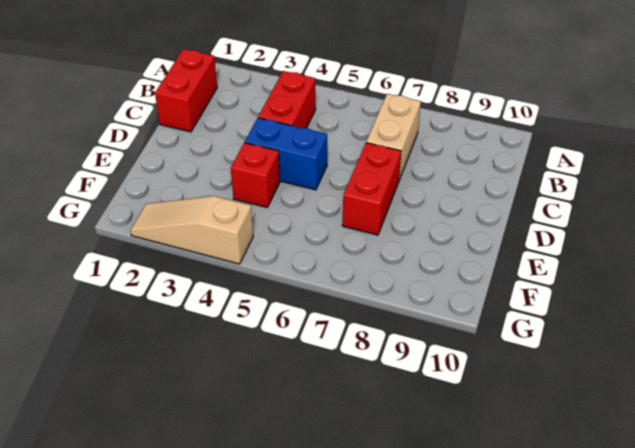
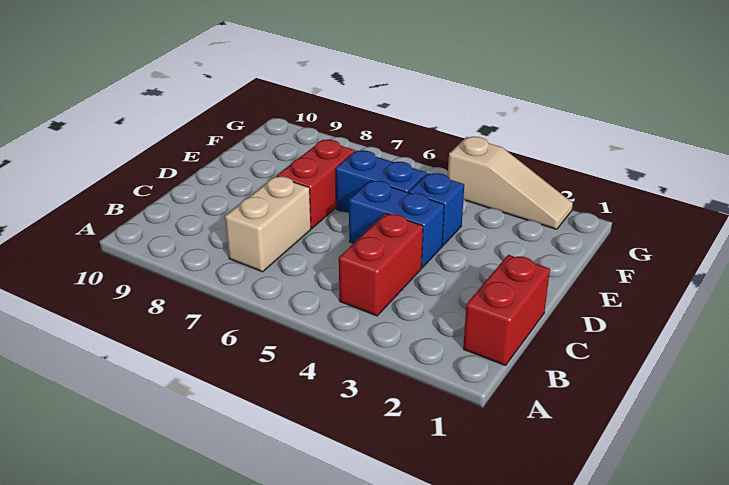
red 1x1 brick [231,143,280,207] -> blue 1x1 brick [409,173,464,246]
none -> blue 1x2 brick [336,150,427,213]

